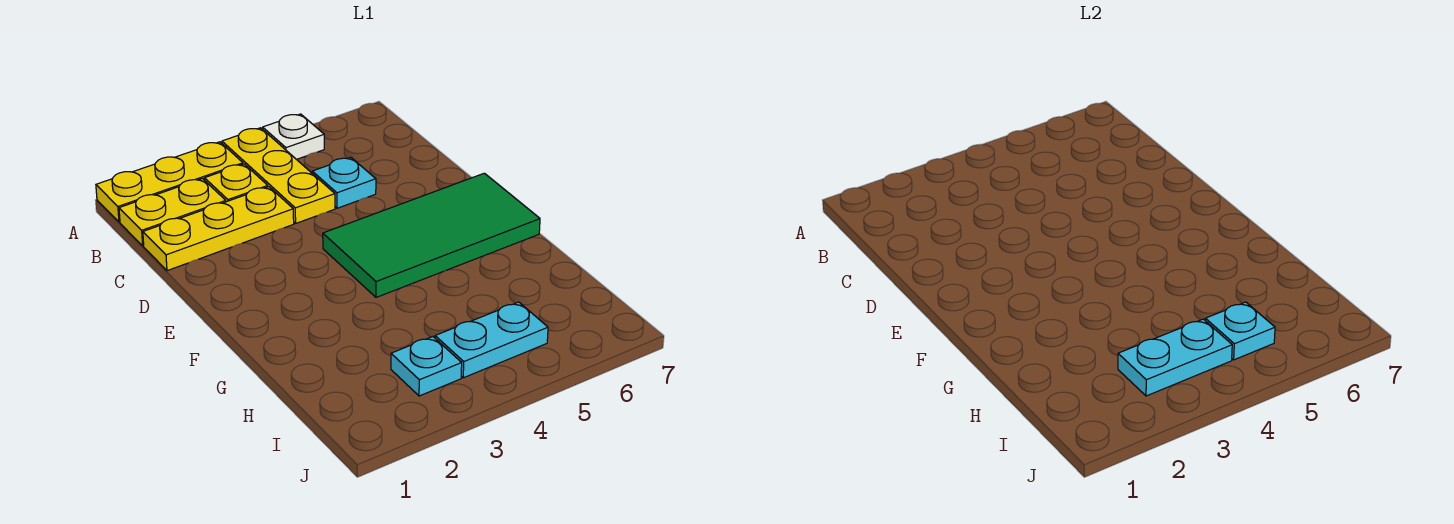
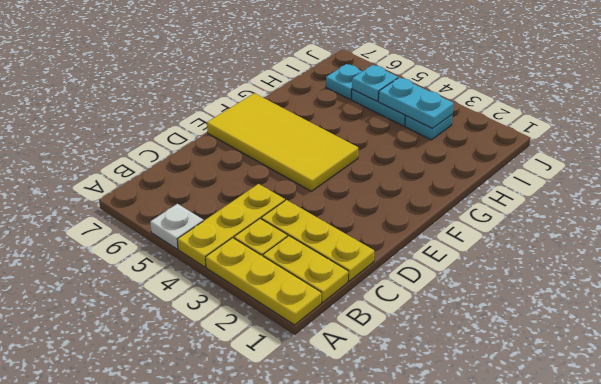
cyan 1x1 plate [312,157,376,208] -> cyan 1x1 plate moved to [326,64,362,99]
green 2x4 tile [323,173,540,297] -> yellow 2x4 tile [207,93,358,191]

